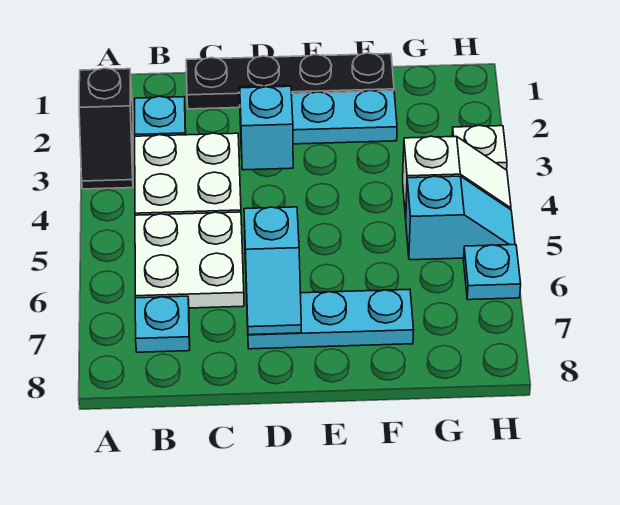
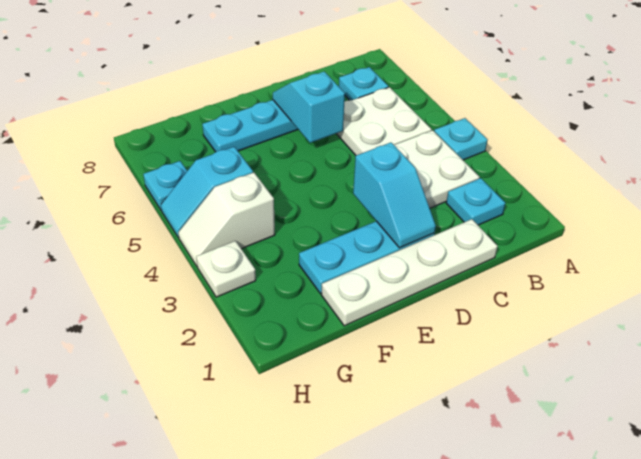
black 1x2 slope [79,68,133,189] -> none
none -> cyan 1x1 plate [434,118,488,160]
black 1x4 plate [186,53,394,109] -> white 1x4 plate [321,219,498,326]

